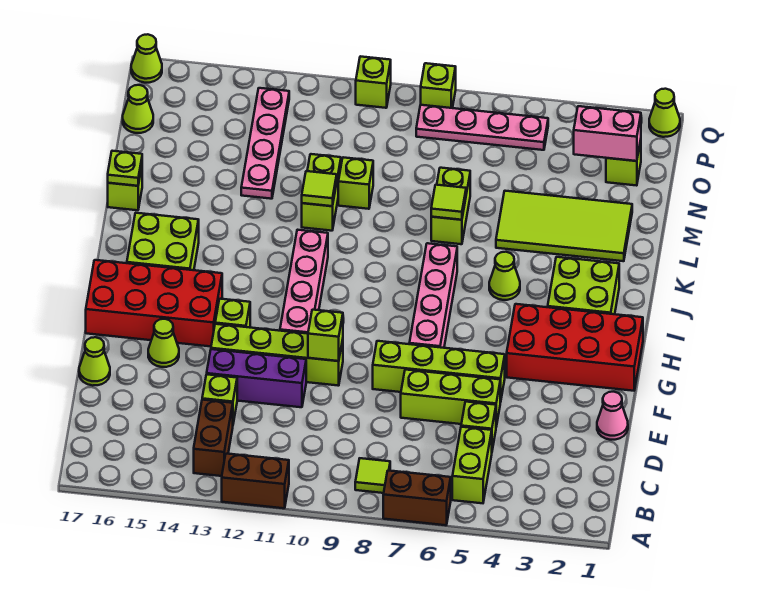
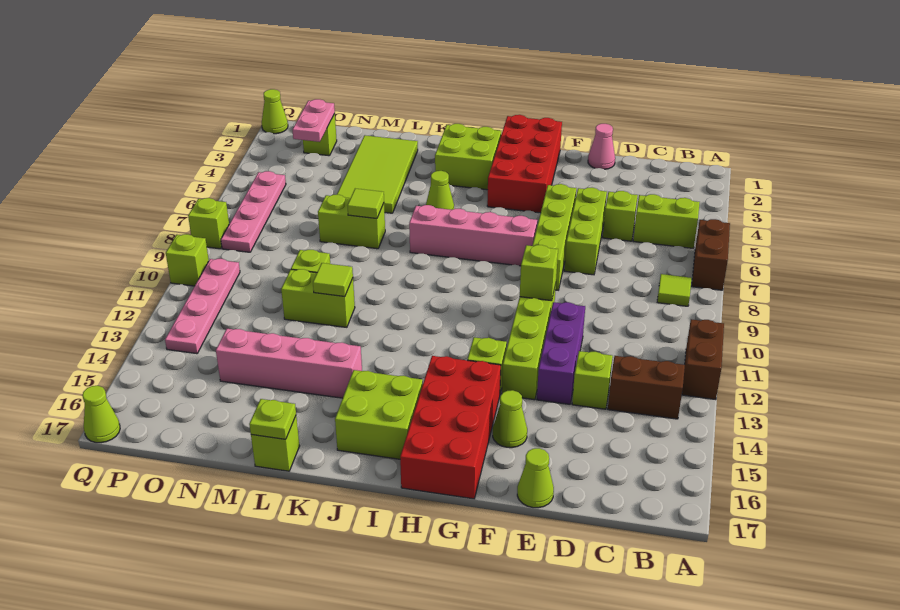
pink 1x4 brick [280,230,328,334] -> pink 1x4 brick moved to [216,329,362,398]
pink 1x4 plate [241,88,289,199] -> pink 1x4 plate turned to [165,259,240,354]
pink 1x2 brick [574,106,641,161] -> pink 1x2 plate [292,99,335,142]
lime 1x1 cone [123,85,153,133] -> none

